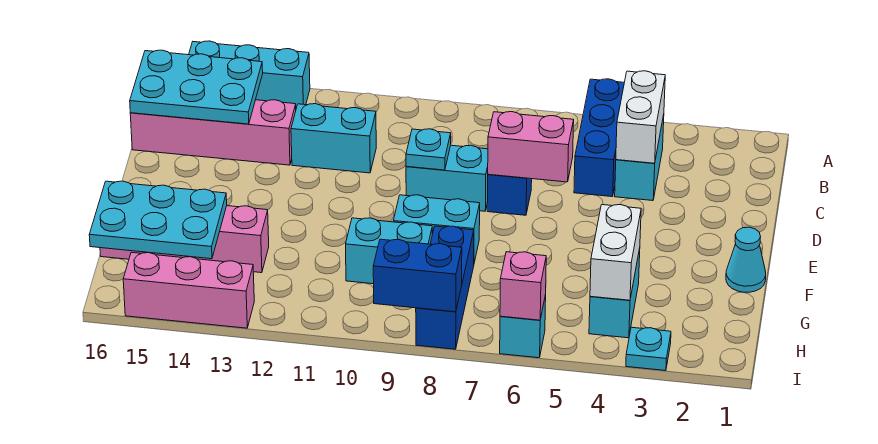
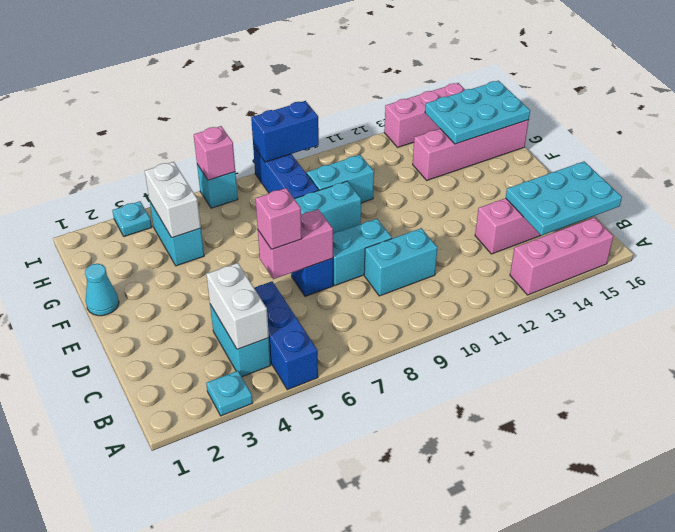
cyan 1x3 brick [189,41,310,108] -> pink 1x3 brick [510,217,613,295]
cyan 1x2 brick [291,104,376,173] -> cyan 1x2 brick moved to [364,228,438,296]
none -> pink 1x1 brick [256,188,302,249]
cyan 1x1 plate [406,129,451,170] -> cyan 1x1 plate moved to [206,371,253,416]

